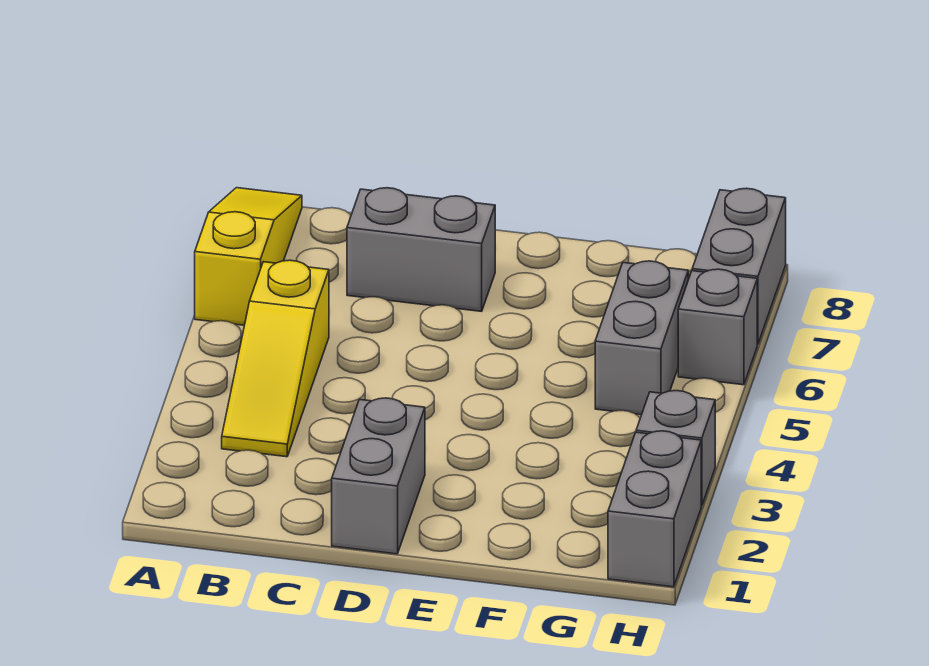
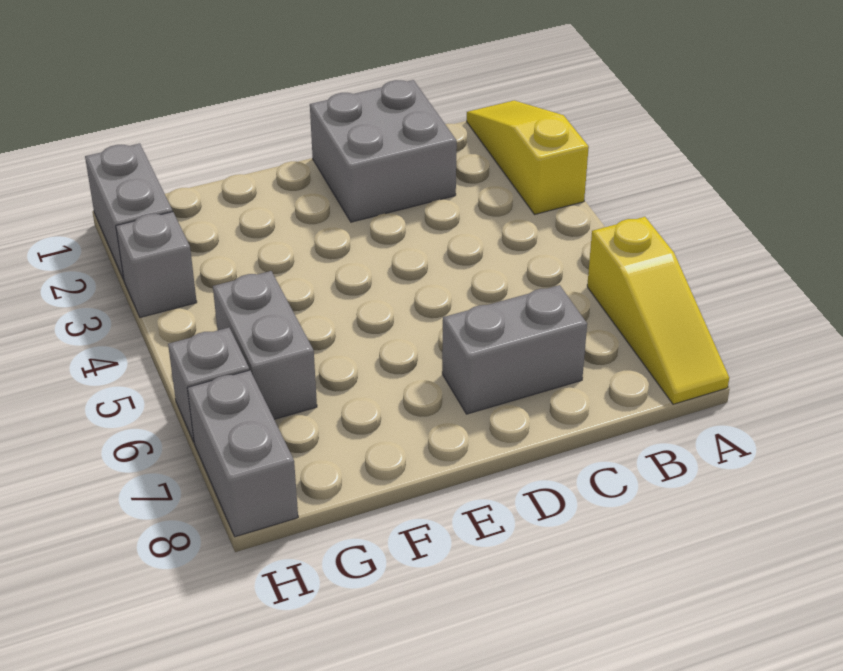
yellow 1x3 slope [222,260,329,457] -> yellow 1x3 slope moved to [467,100,589,215]
grey 1x2 brick [332,398,425,554] -> grey 2x2 brick [310,80,457,222]

